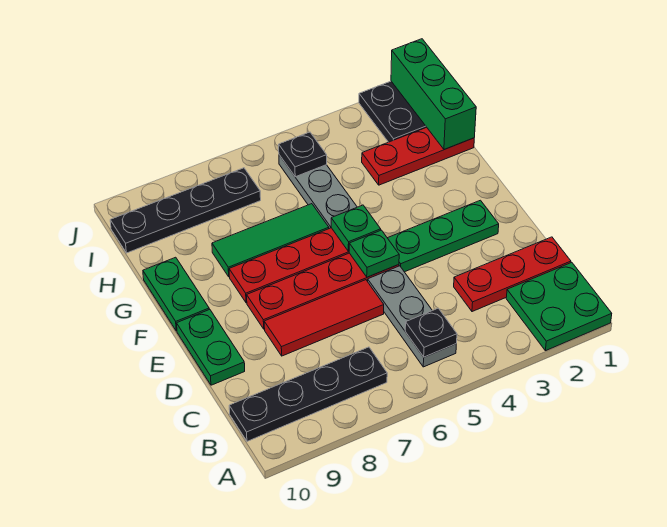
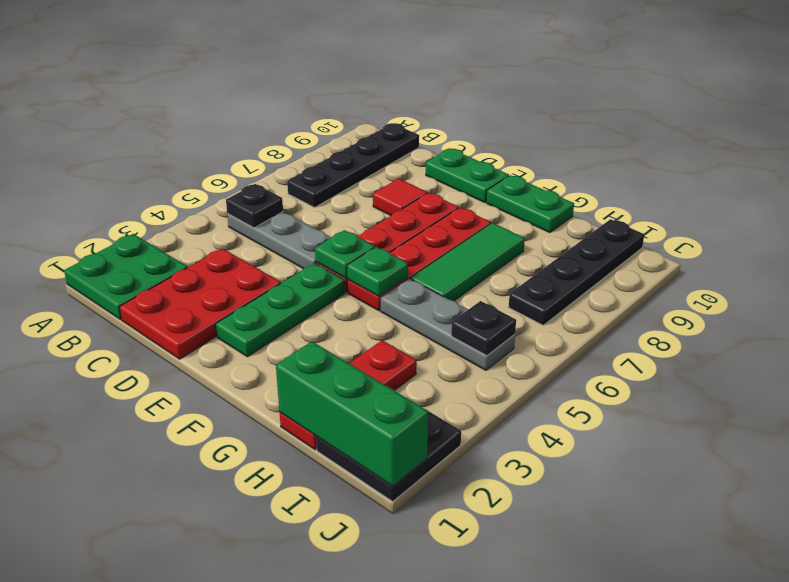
red 1x3 plate [454,237,571,312] -> red 2x3 plate [119,248,281,359]
red 1x3 tile [264,280,384,356] -> red 1x1 tile [373,178,427,215]

